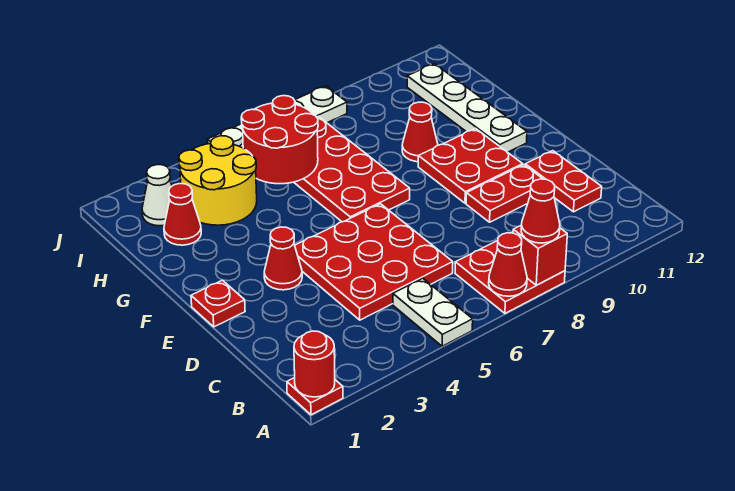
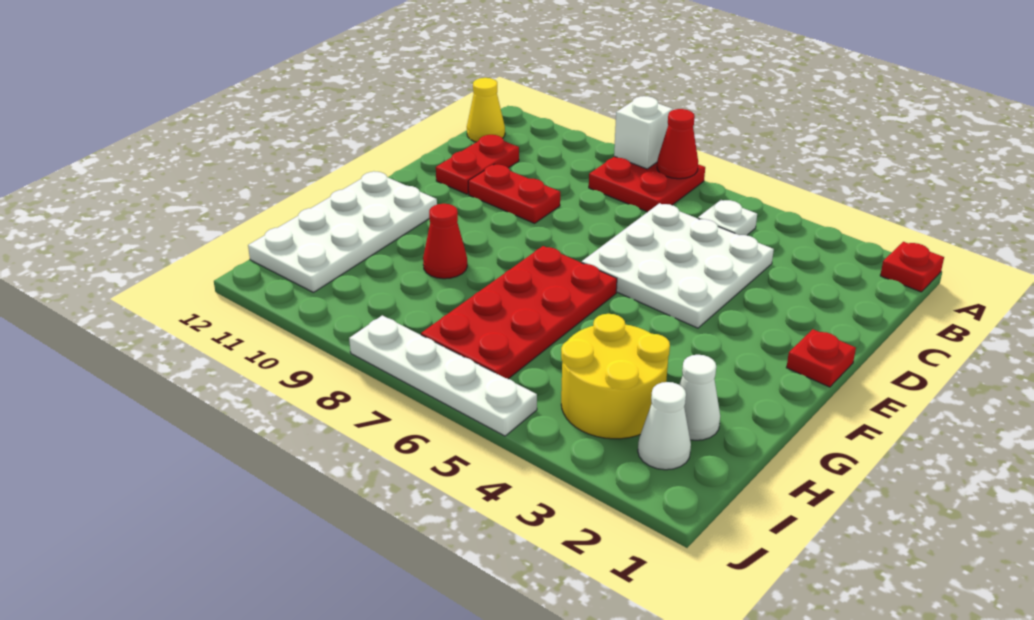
red 1x1 round brick [294,331,335,397] -> none
white 1x2 plate [393,278,473,346] -> white 1x1 plate [698,200,757,235]
red 1x1 brick [513,226,567,285] -> white 1x1 brick [614,96,673,169]
red 1x1 cone [521,179,560,243] -> none
none -> yellow 1x1 cone [467,78,505,142]
red 3x3 plate [295,204,453,320] -> white 3x3 plate [582,203,774,328]
red 1x1 cone [264,227,302,290] -> none
red 2x2 plate [418,129,523,203] -> none
white 1x4 plate [407,64,527,152] -> white 2x4 plate [248,172,437,292]
red 1x1 cone [164,184,201,245] -> white 1x1 cone [679,355,720,440]
red 2x2 round brick [241,96,318,184] -> none

